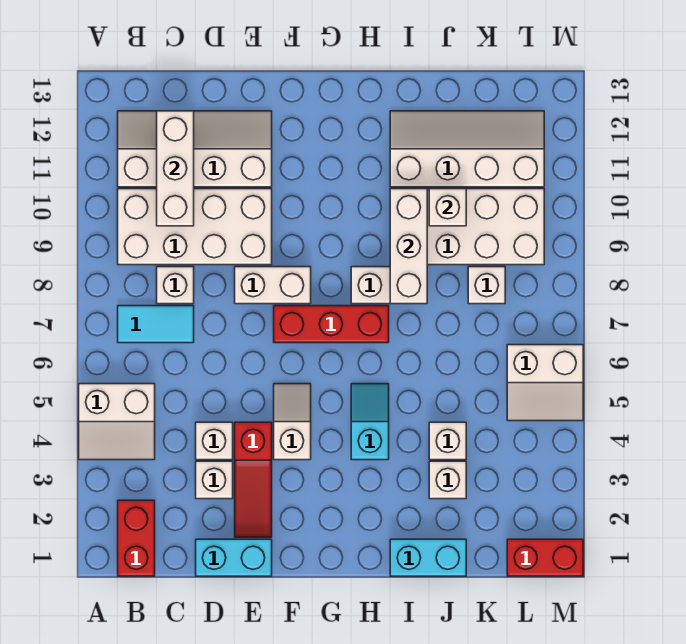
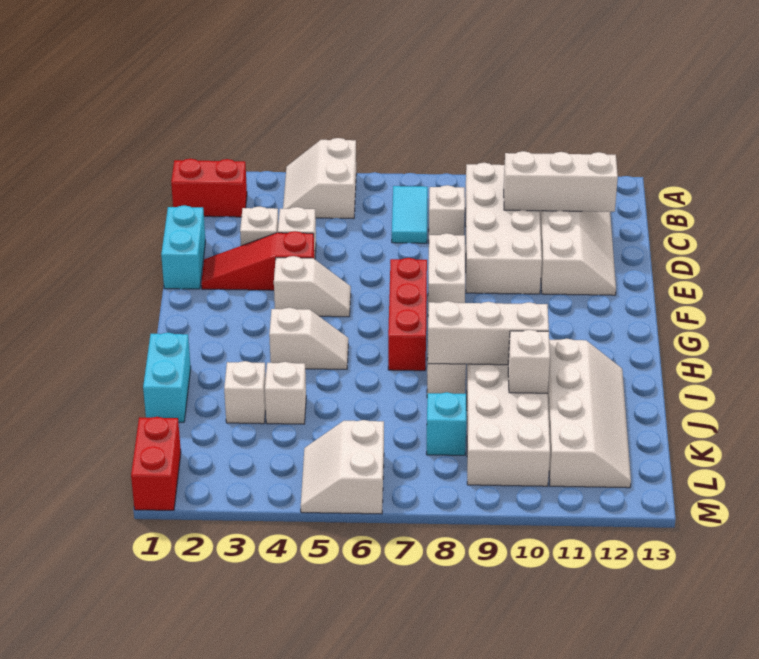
cyan 1x2 slope [351,384,389,460] -> white 1x2 slope [269,308,348,369]
white 1x1 brick [468,267,505,304] -> cyan 1x1 brick [426,392,466,455]

